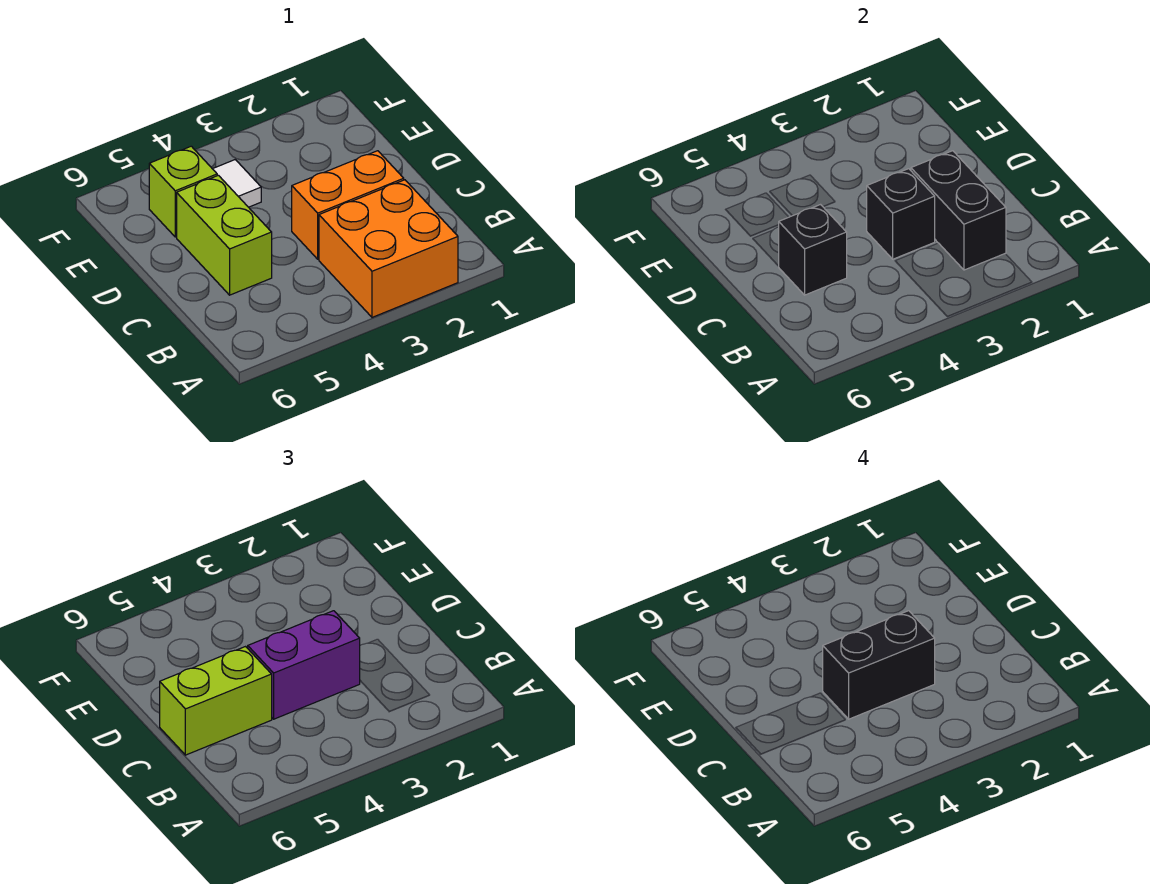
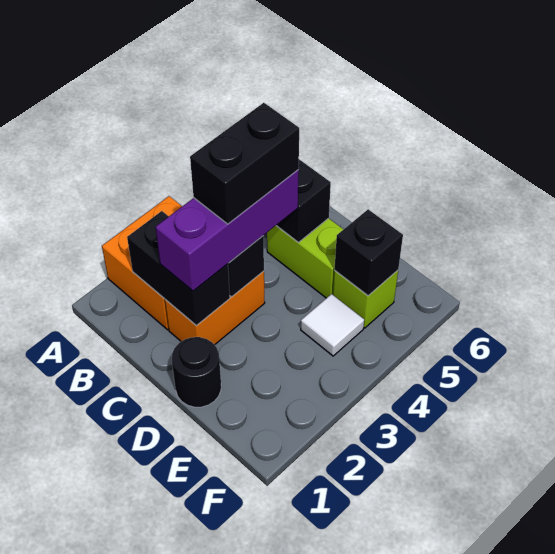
purple 1x2 brick [248,611,360,719] -> purple 1x3 brick [155,170,299,291]
lime 1x2 brick [160,647,272,755] -> none
none -> black 1x1 round brick [172,337,221,407]
none -> black 1x1 brick [334,209,403,296]

